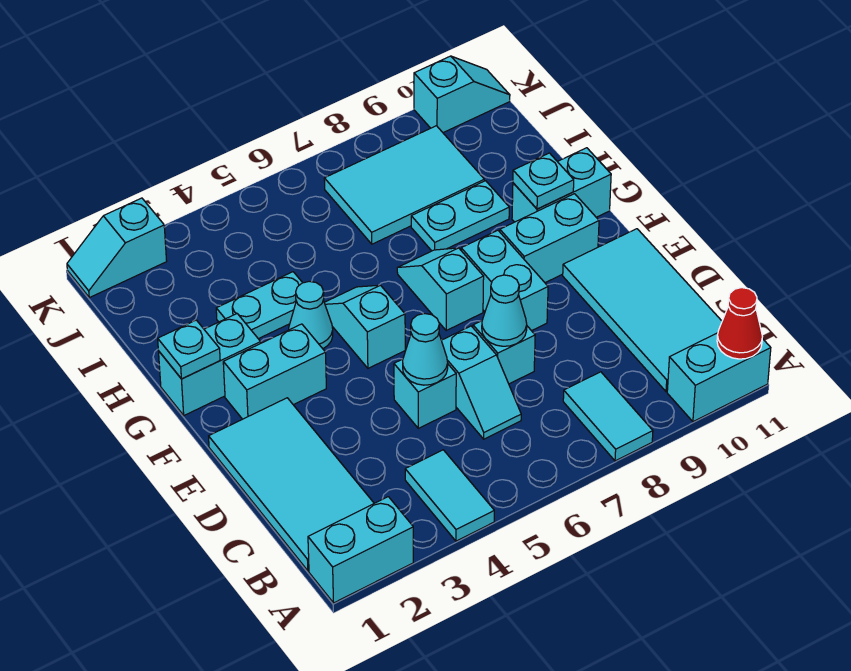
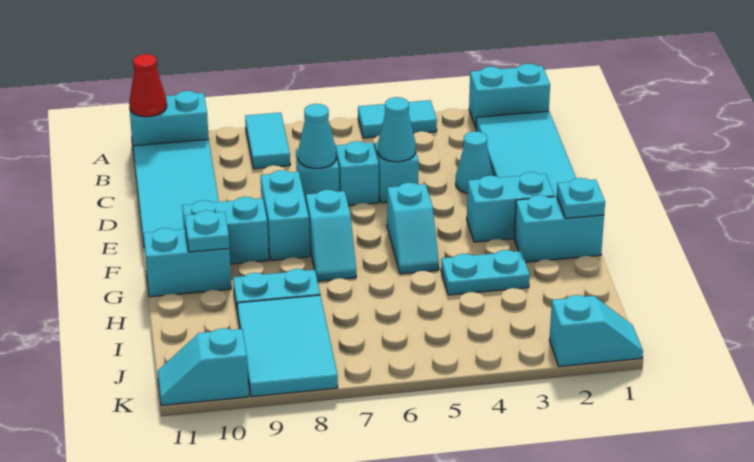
cyan 1x2 tile [405,450,494,541] -> cyan 1x2 tile turned to [358,100,437,138]
cyan 1x1 cone [289,281,333,349] -> cyan 1x1 cone moved to [456,131,493,194]
cyan 2x3 tile [324,126,484,244] -> cyan 2x3 tile turned to [237,295,338,397]

